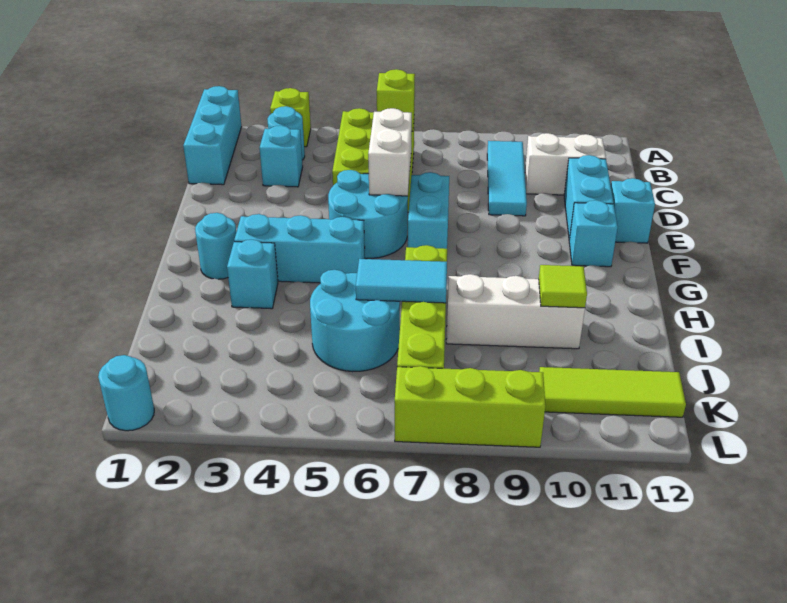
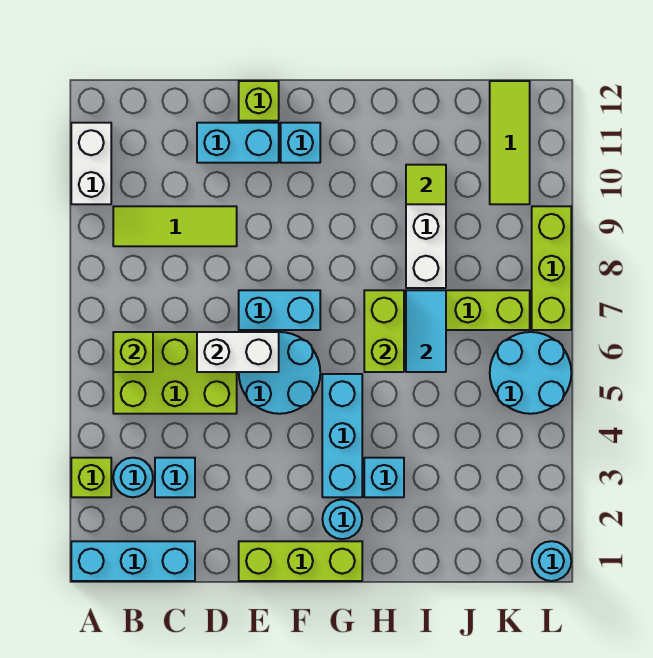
cyan 1x3 tile [487,141,527,216] -> lime 1x3 tile [113,206,237,246]
white 1x2 brick [525,133,606,195] -> white 1x2 brick moved to [71,123,111,204]
none -> lime 1x3 brick [239,541,362,581]
cyan 1x1 brick [611,178,655,243] -> lime 1x1 brick [239,81,279,121]
none -> lime 1x2 brick [364,290,404,372]
cyan 2x2 round brick [310,270,400,372] -> cyan 2x2 round brick moved to [490,332,571,414]

